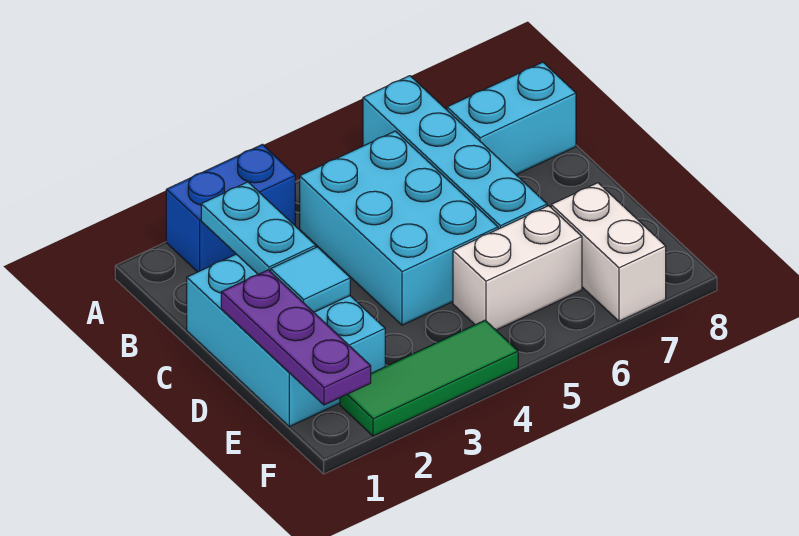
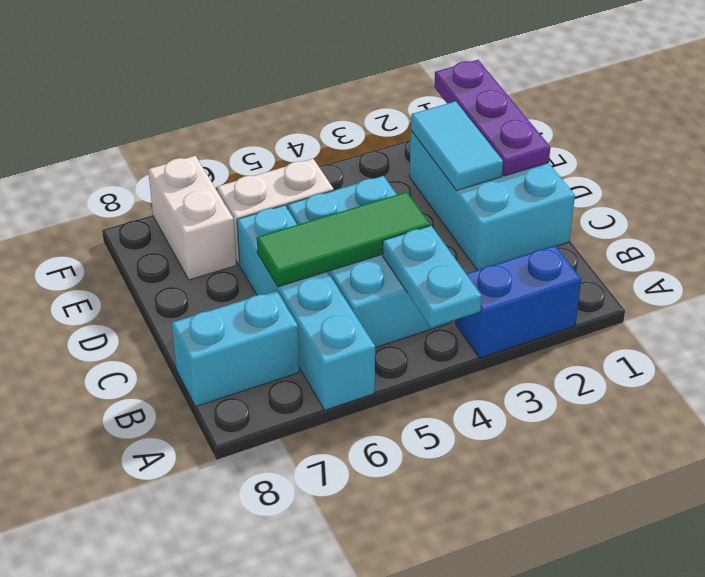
cyan 1x2 plate [201,182,316,274] -> cyan 1x2 plate moved to [383,226,481,327]
cyan 1x1 tile [271,247,350,312] -> cyan 1x2 tile [411,101,503,191]
green 1x3 tile [340,320,518,436] -> green 1x3 tile moved to [257,192,430,287]

